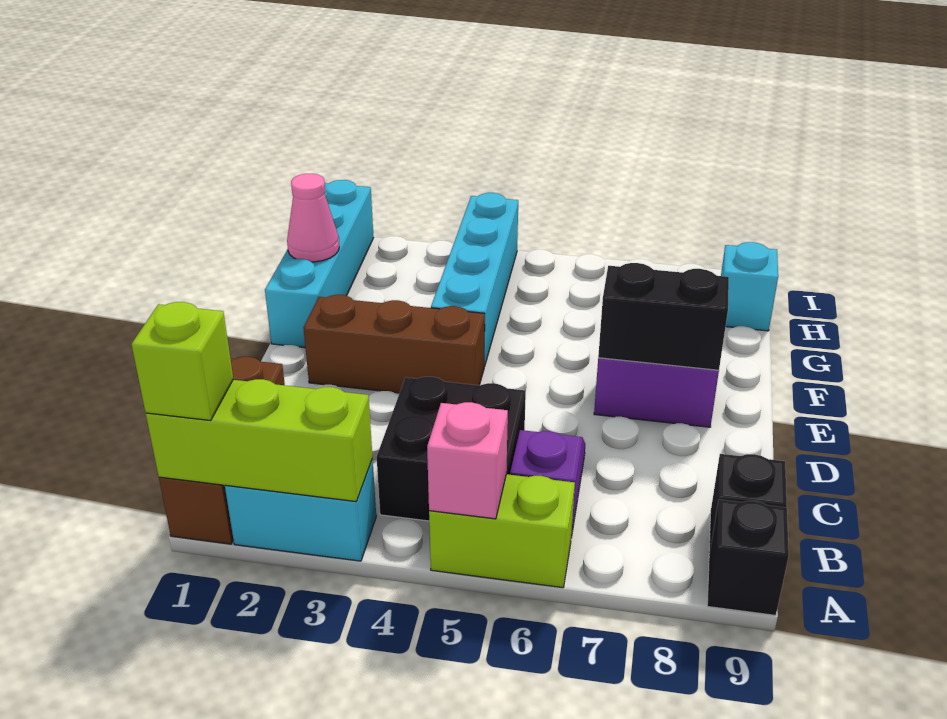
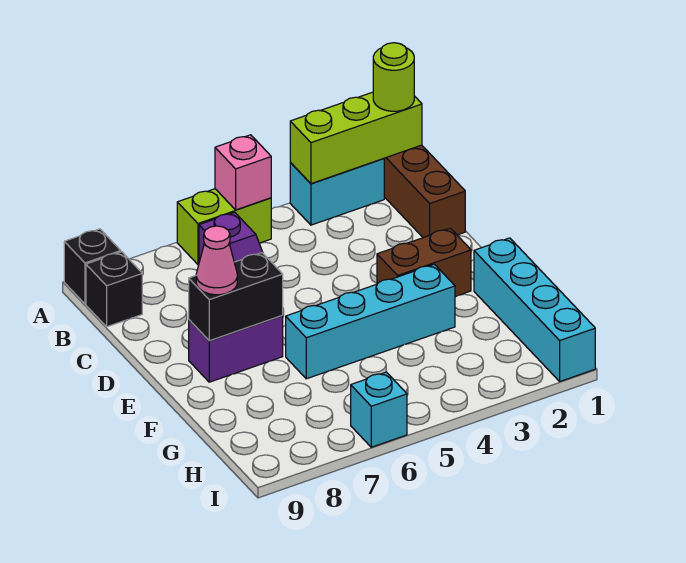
lime 1x1 brick [131,302,233,420] -> lime 1x1 round brick [373,43,414,111]
black 2x2 brick [377,377,526,521] -> none
brown 1x3 brick [303,295,485,393] -> brown 1x2 brick [377,228,471,296]
cyan 1x4 brick [431,193,518,366] -> cyan 1x4 brick turned to [286,264,455,379]
pink 1x1 cone [287,174,339,262] -> pink 1x1 cone moved to [196,226,237,295]
cyan 1x1 brick [721,242,778,331] -> cyan 1x1 brick moved to [351,372,407,447]

